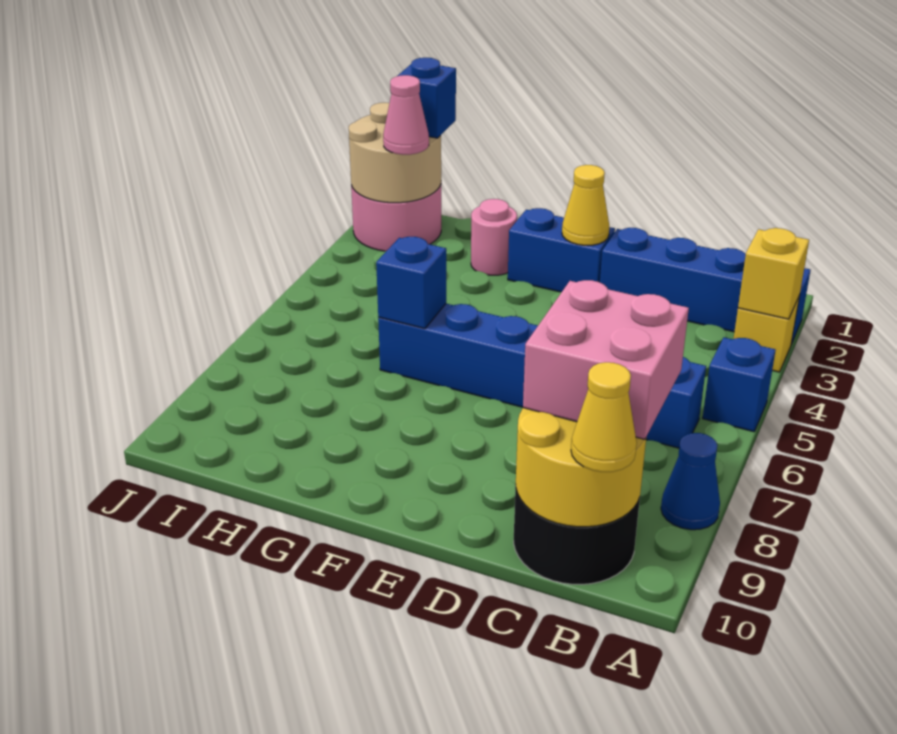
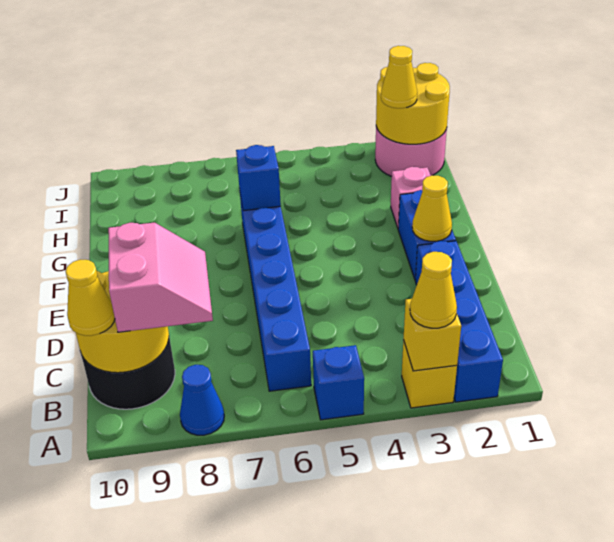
none -> yellow 1x1 cone [410,252,457,328]
pink 2x2 brick [523,280,689,439] -> pink 2x2 slope [108,223,213,332]
pink 1x1 round brick [471,199,517,275] -> pink 1x1 brick [391,167,431,228]
tan 2x2 round brick [349,103,441,203] -> yellow 2x2 round brick [376,63,450,144]
blue 1x1 brick [398,58,456,138] -> none
pink 1x1 cone [383,75,429,155] -> yellow 1x1 cone [381,46,417,108]

